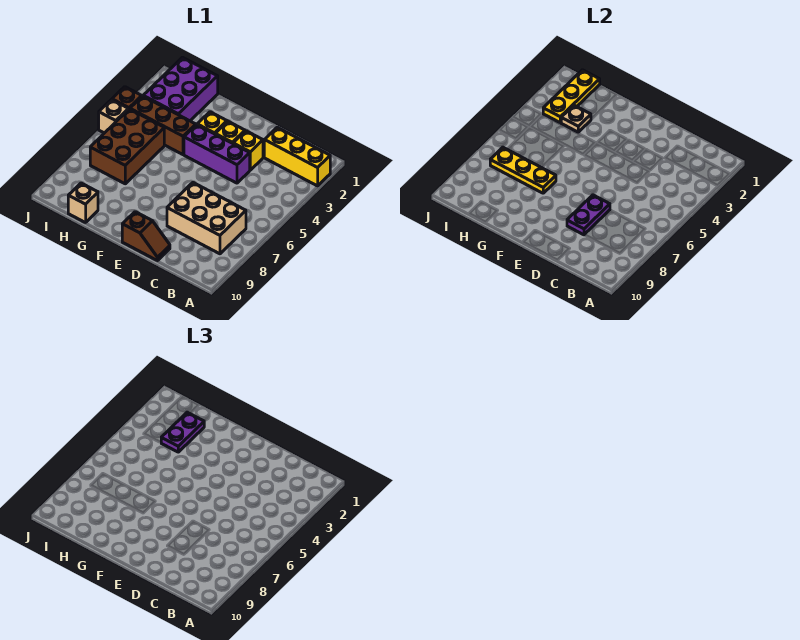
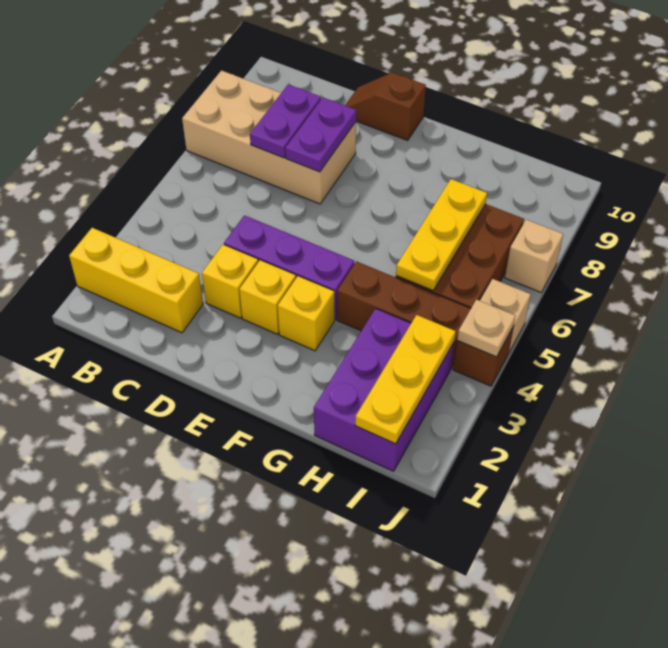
tan 2x3 brick [167,183,246,254] -> tan 2x4 brick [182,71,356,204]
yellow 1x3 plate [490,147,556,193] -> yellow 1x3 plate turned to [396,179,487,291]
purple 1x2 plate [161,412,204,452] -> purple 1x2 plate moved to [250,84,321,158]
tan 1x1 plate [561,105,591,132] -> tan 1x1 plate moved to [457,300,515,357]
tan 1x1 brick [68,183,98,223] -> tan 1x1 brick moved to [505,220,563,292]

